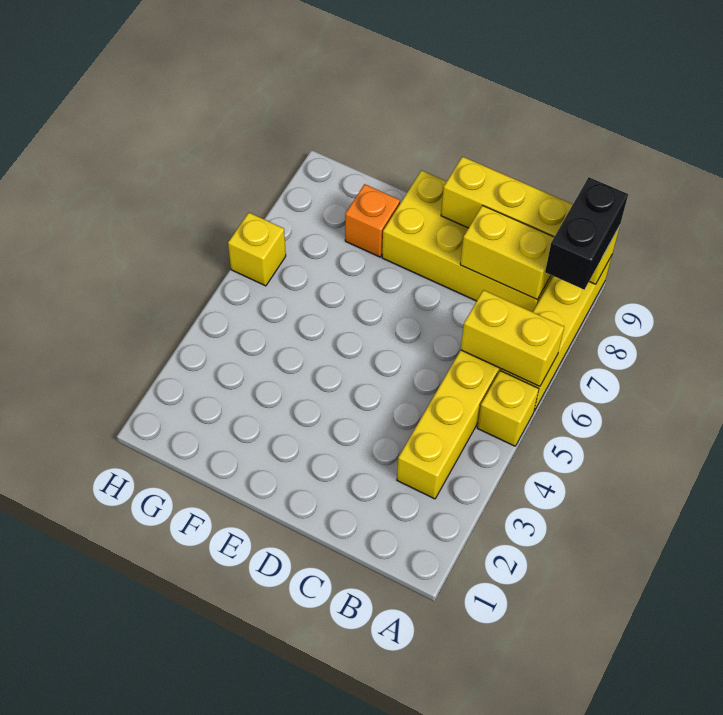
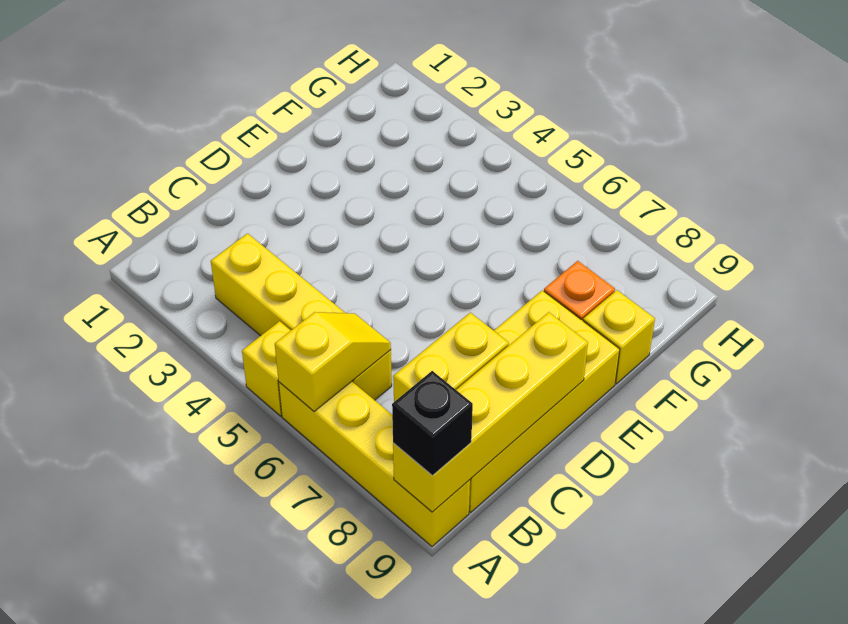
yellow 1x2 brick [461,290,564,387] -> yellow 1x2 slope [275,312,391,412]
black 1x2 brick [545,177,628,290] -> black 1x1 brick [392,371,473,475]
yellow 1x1 brick [228,213,286,286] -> yellow 1x1 brick moved to [583,290,655,384]

